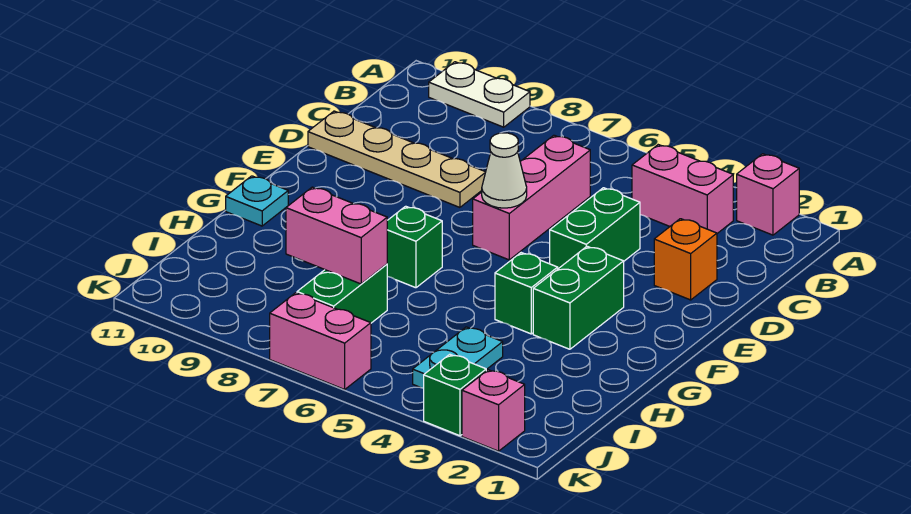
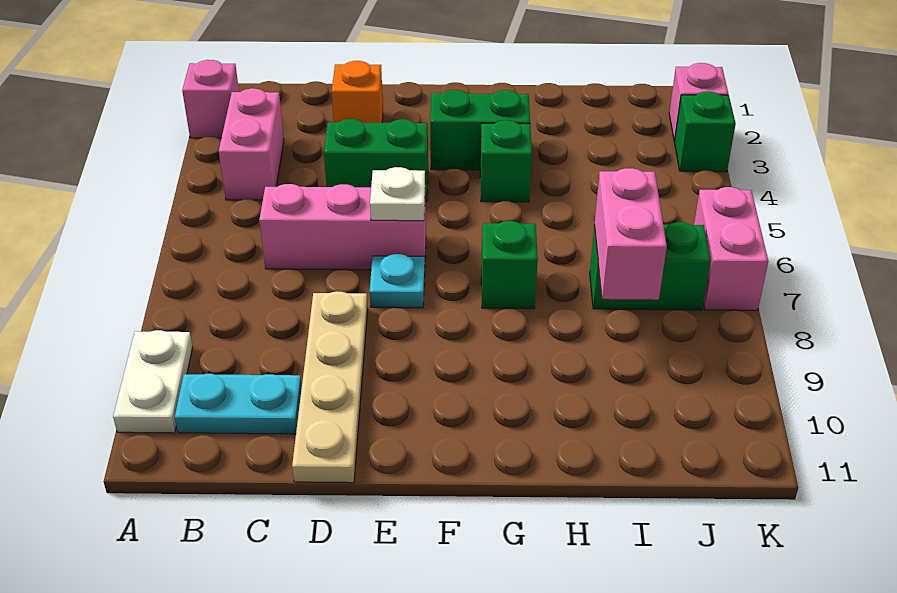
white 1x1 cone [482,133,527,208] -> white 1x1 plate [370,167,425,221]
cyan 1x1 plate [226,176,288,226] -> cyan 1x1 plate moved to [370,254,425,308]
cyan 1x2 plate [413,327,503,388] -> cyan 1x2 plate moved to [175,374,302,434]

